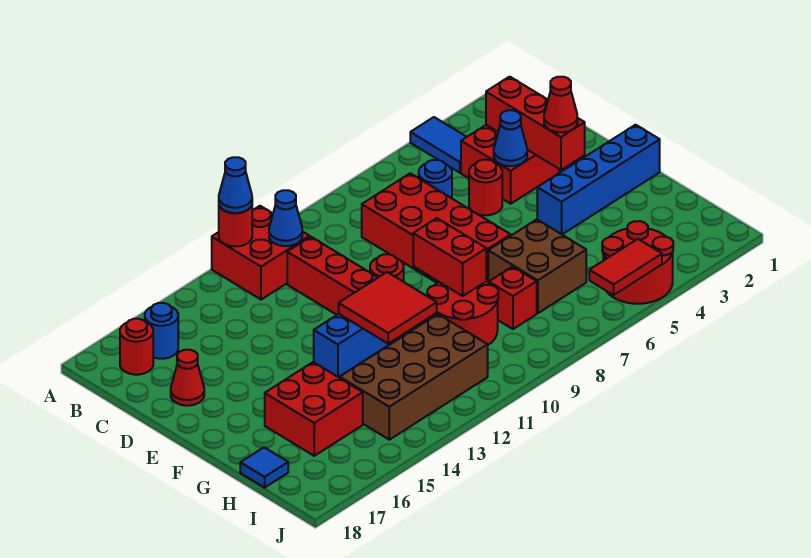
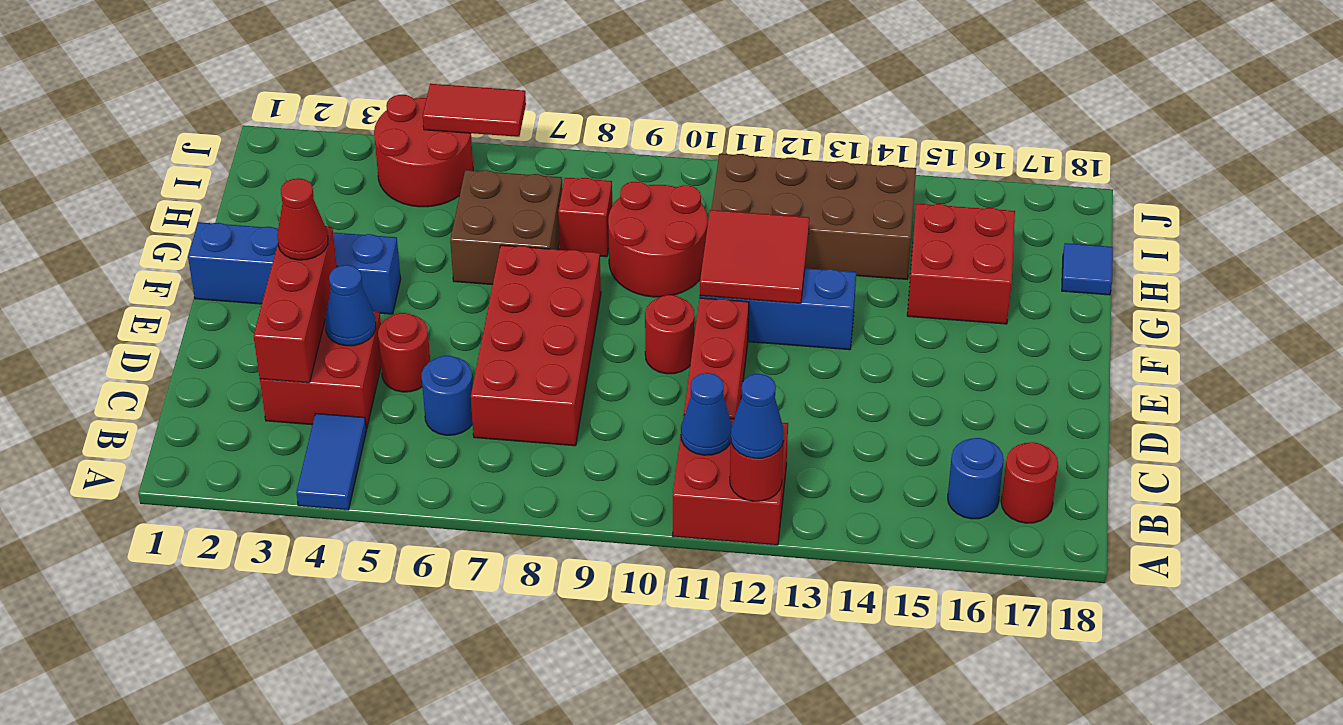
red 1x1 cone [171,350,204,406] -> none
red 1x2 brick [413,218,486,296] -> none

